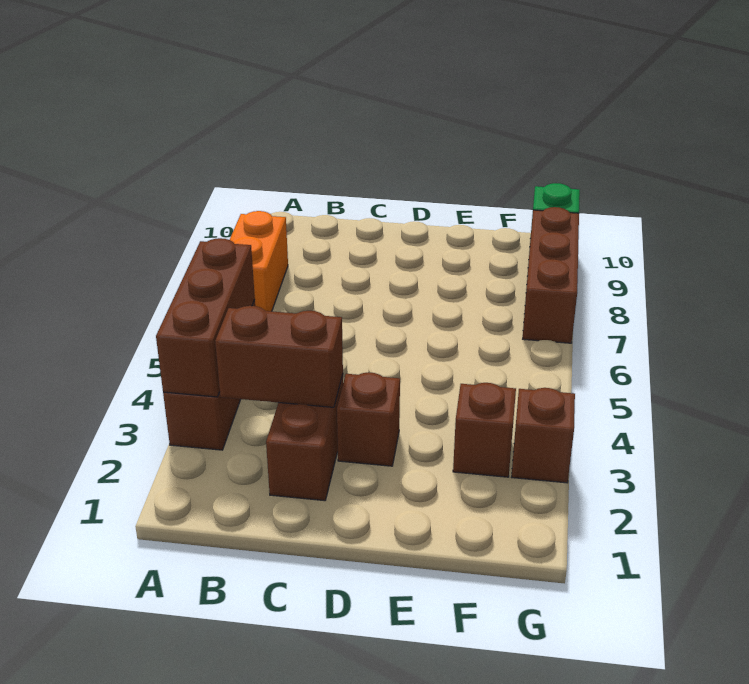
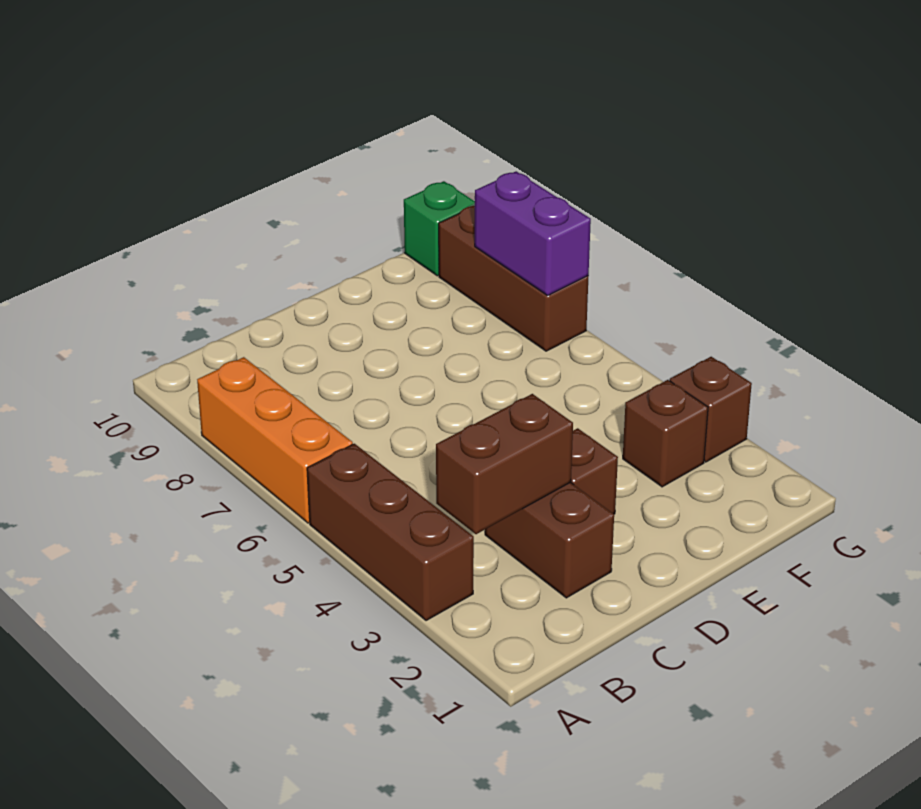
brown 1x3 brick [156,238,255,397] -> none
orange 1x2 brick [230,211,288,311] -> orange 1x3 brick [197,357,353,523]
none -> purple 1x2 brick [475,171,591,295]

